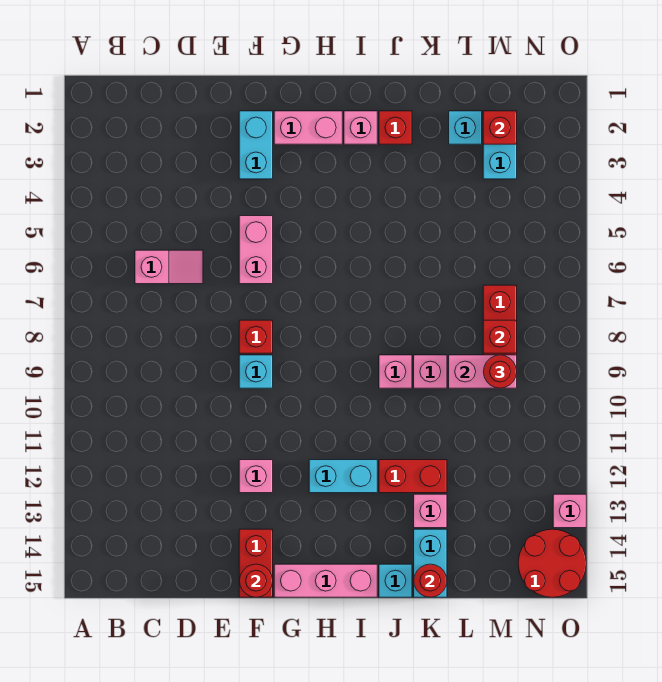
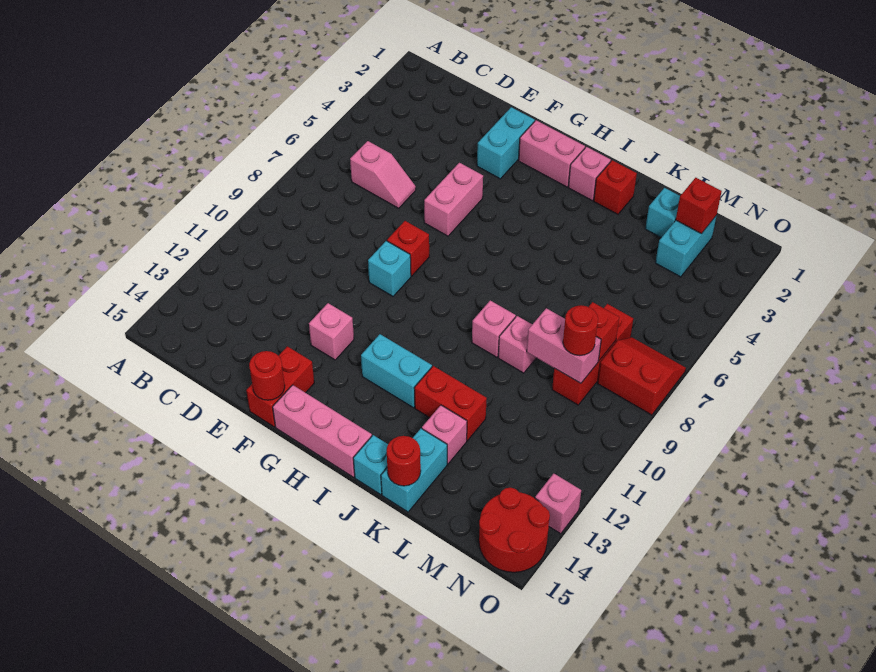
none -> red 2x2 slope [598,337,686,415]

